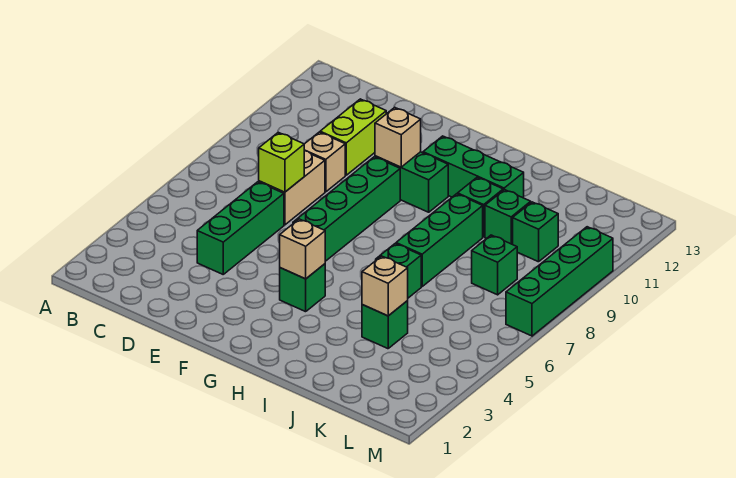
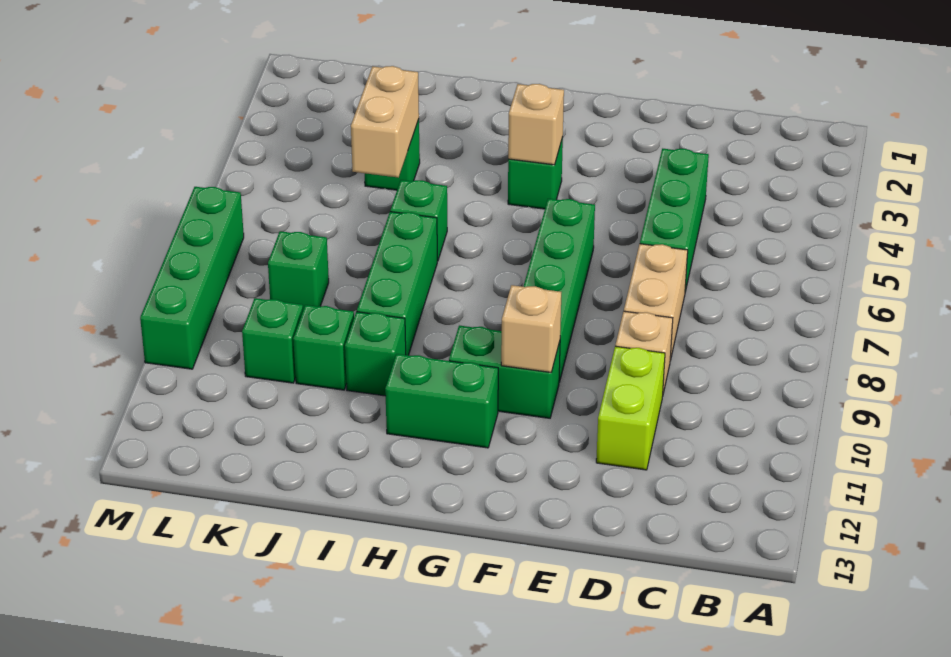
lime 1x1 brick [259,132,304,192] -> none
green 1x3 brick [423,136,524,198] -> green 1x2 brick [385,354,498,448]
tan 1x1 brick [362,256,408,316] -> tan 1x2 brick [351,66,419,178]

